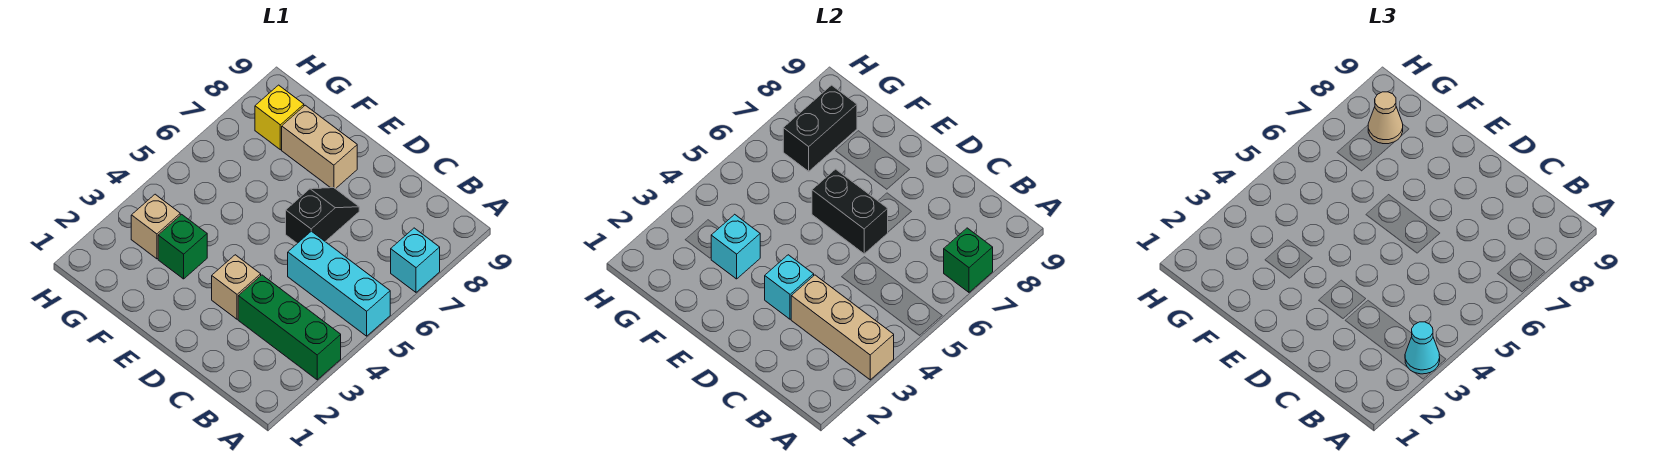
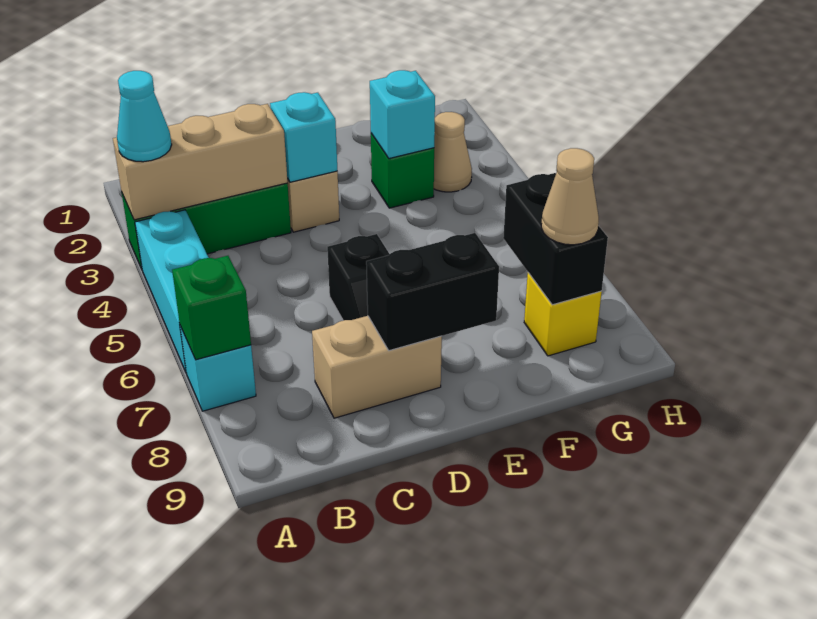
cyan 1x3 brick [288,231,390,336] -> cyan 1x3 brick turned to [135,210,209,372]
black 1x2 brick [812,169,888,254] -> black 1x2 brick moved to [366,233,499,351]
tan 1x2 brick [282,105,357,189] -> tan 1x2 brick moved to [312,316,442,418]
tan 1x1 brick [131,194,180,259] -> tan 1x1 cone [434,112,472,192]

